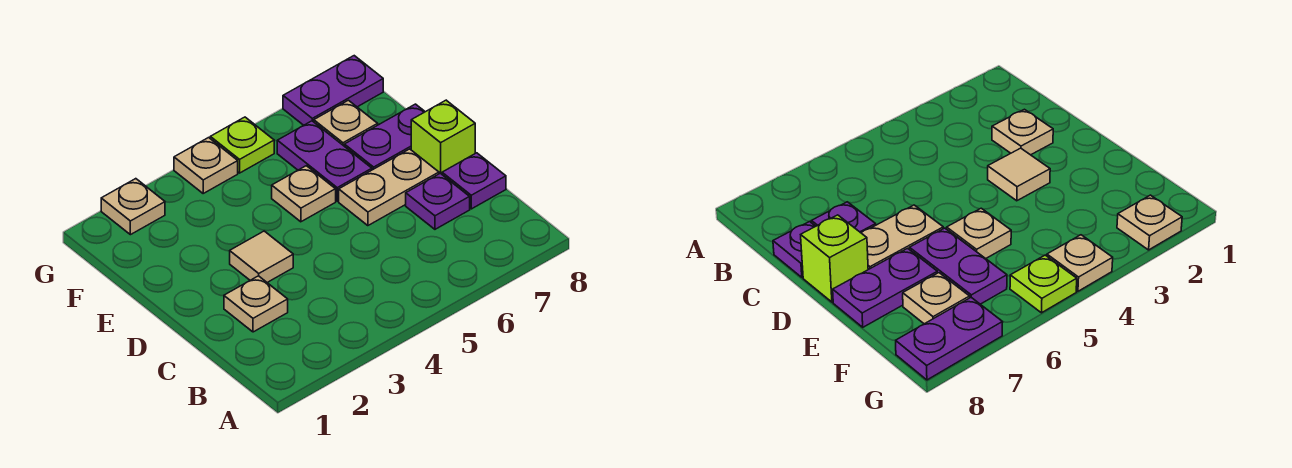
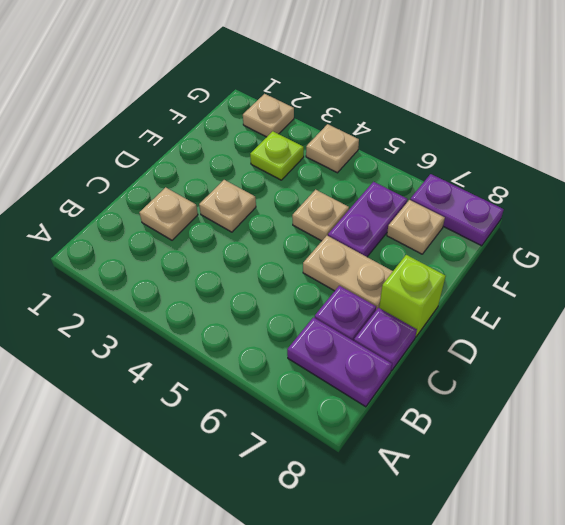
tan 1x1 tile [230,231,293,282] -> tan 1x1 plate [199,180,256,232]
purple 1x2 plate [344,104,425,170] -> purple 1x2 plate moved to [287,317,392,407]
lime 1x1 plate [210,117,274,173] -> lime 1x1 plate moved to [250,131,304,180]

